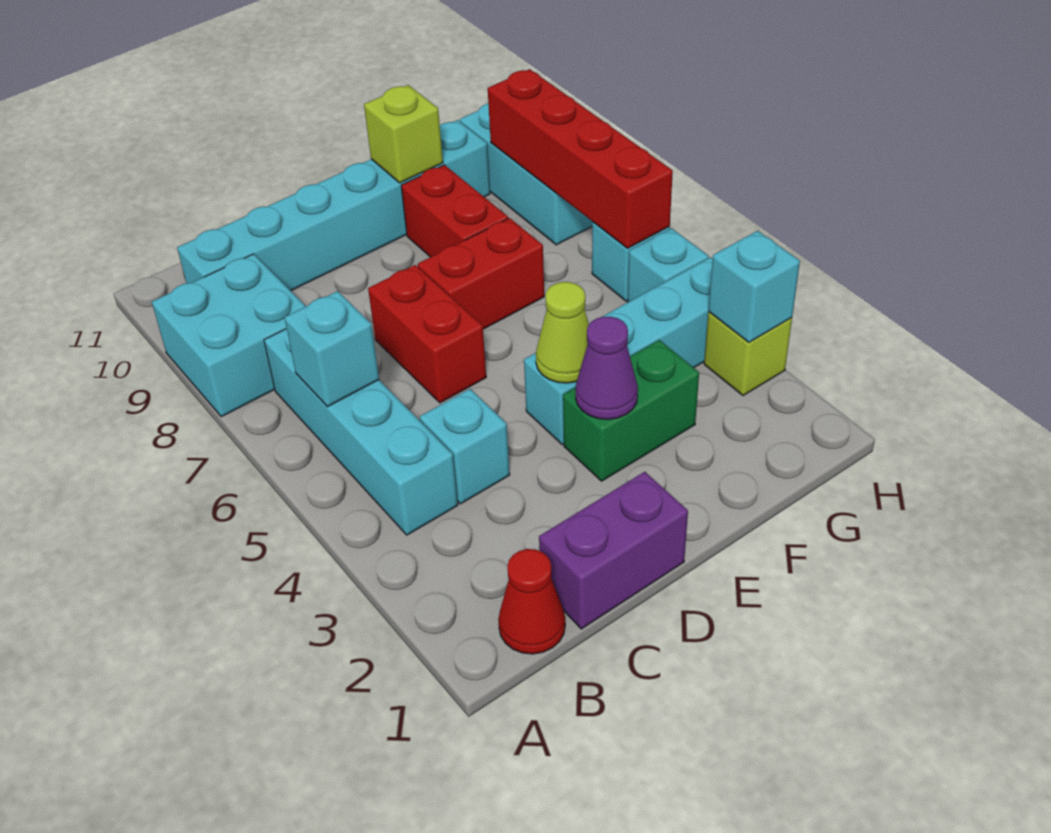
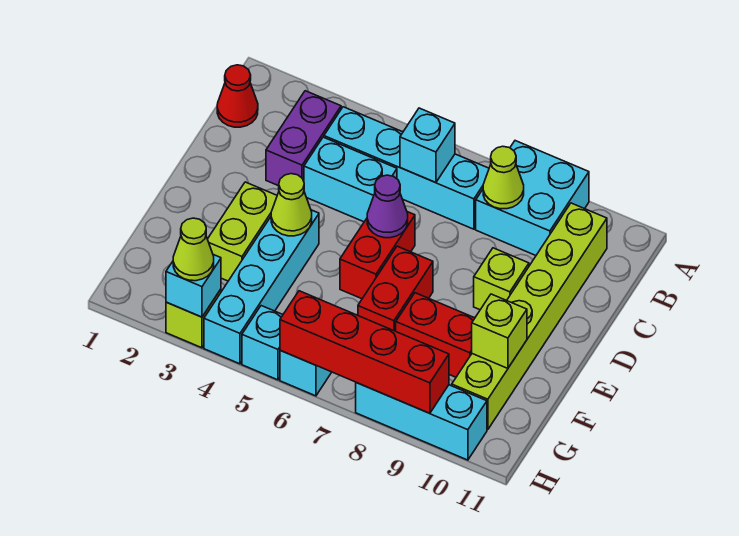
none -> lime 1x1 cone [483,146,524,209]
cyan 1x6 brick [177,120,490,291] -> lime 1x6 brick [452,203,607,430]
purple 1x2 brick [539,472,688,629] -> purple 1x2 brick moved to [266,91,341,186]
cyan 1x1 brick [420,389,510,504] -> cyan 1x2 brick [304,137,397,222]
red 1x2 brick [368,265,486,403] -> red 1x2 brick turned to [340,212,415,299]
none -> lime 1x1 brick [474,248,529,310]
green 1x2 brick [563,340,699,481] -> lime 1x2 brick [208,182,277,281]
purple 1x1 cone [576,317,638,419] -> purple 1x1 cone moved to [367,175,408,238]
none -> lime 1x1 cone [173,218,214,281]

